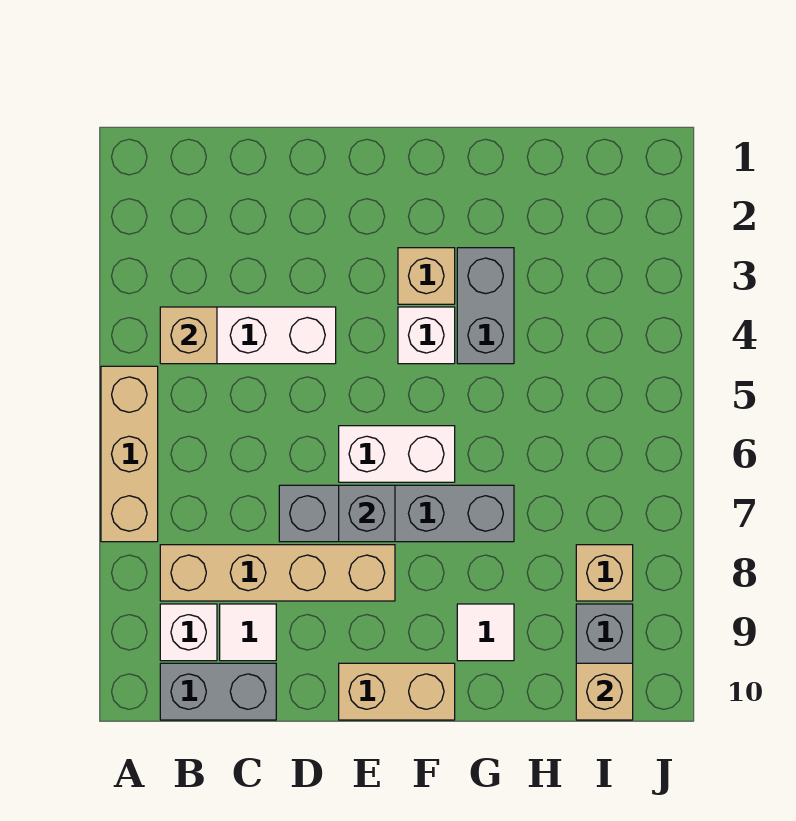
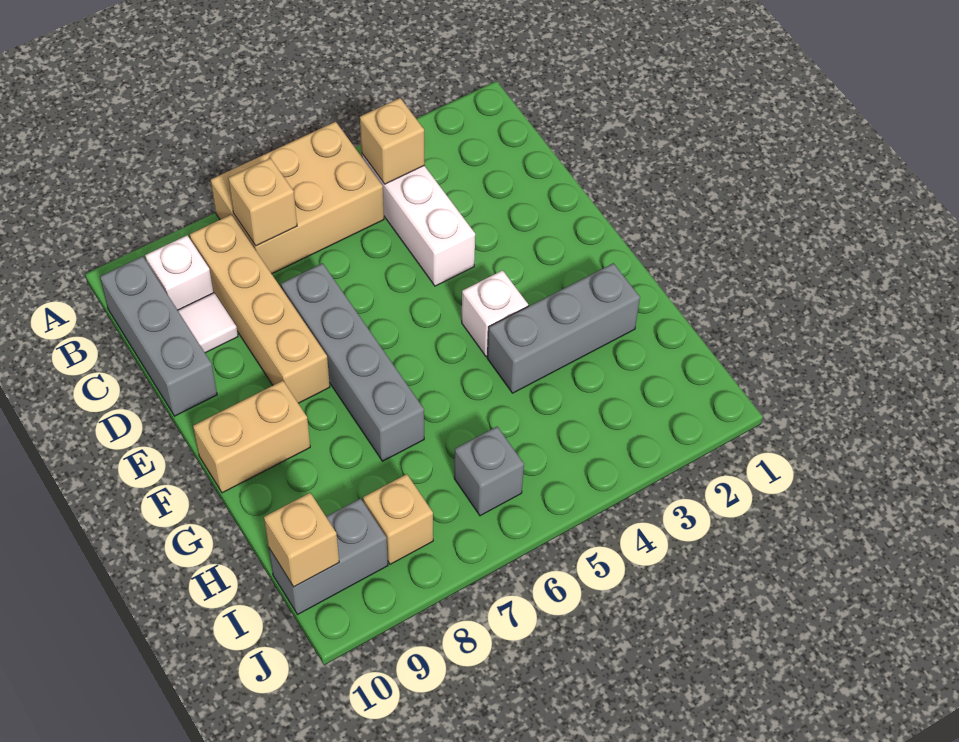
tan 1x3 brick [101,366,158,542] -> tan 2x3 brick [211,122,384,274]
grey 1x2 brick [160,663,276,720] -> grey 1x3 brick [100,256,217,416]
white 1x2 brick [339,426,455,482] -> none
grey 1x1 brick [339,485,395,542] -> grey 1x1 brick moved to [454,427,524,516]
tan 1x2 brick [339,663,455,720] -> tan 1x2 brick turned to [193,381,310,493]
tan 1x1 brick [398,248,455,304] -> tan 1x1 brick moved to [228,158,297,246]
grey 1x2 brick [457,248,514,364] -> grey 1x3 brick [487,263,640,393]
white 1x1 tile [457,604,514,661] -> none

